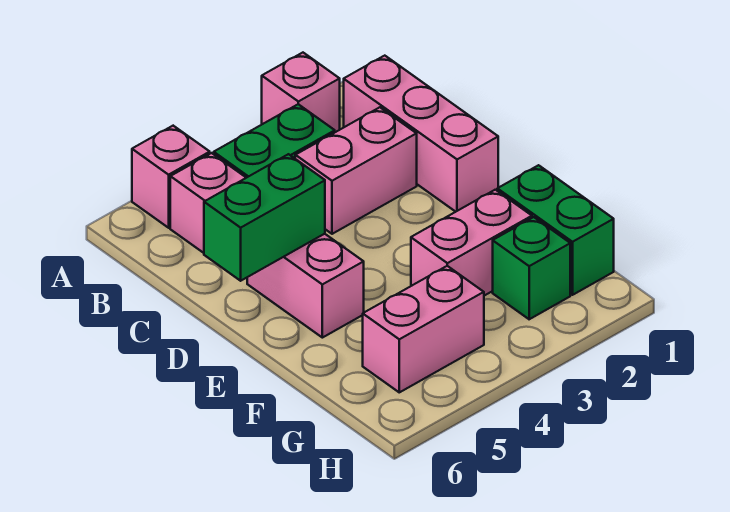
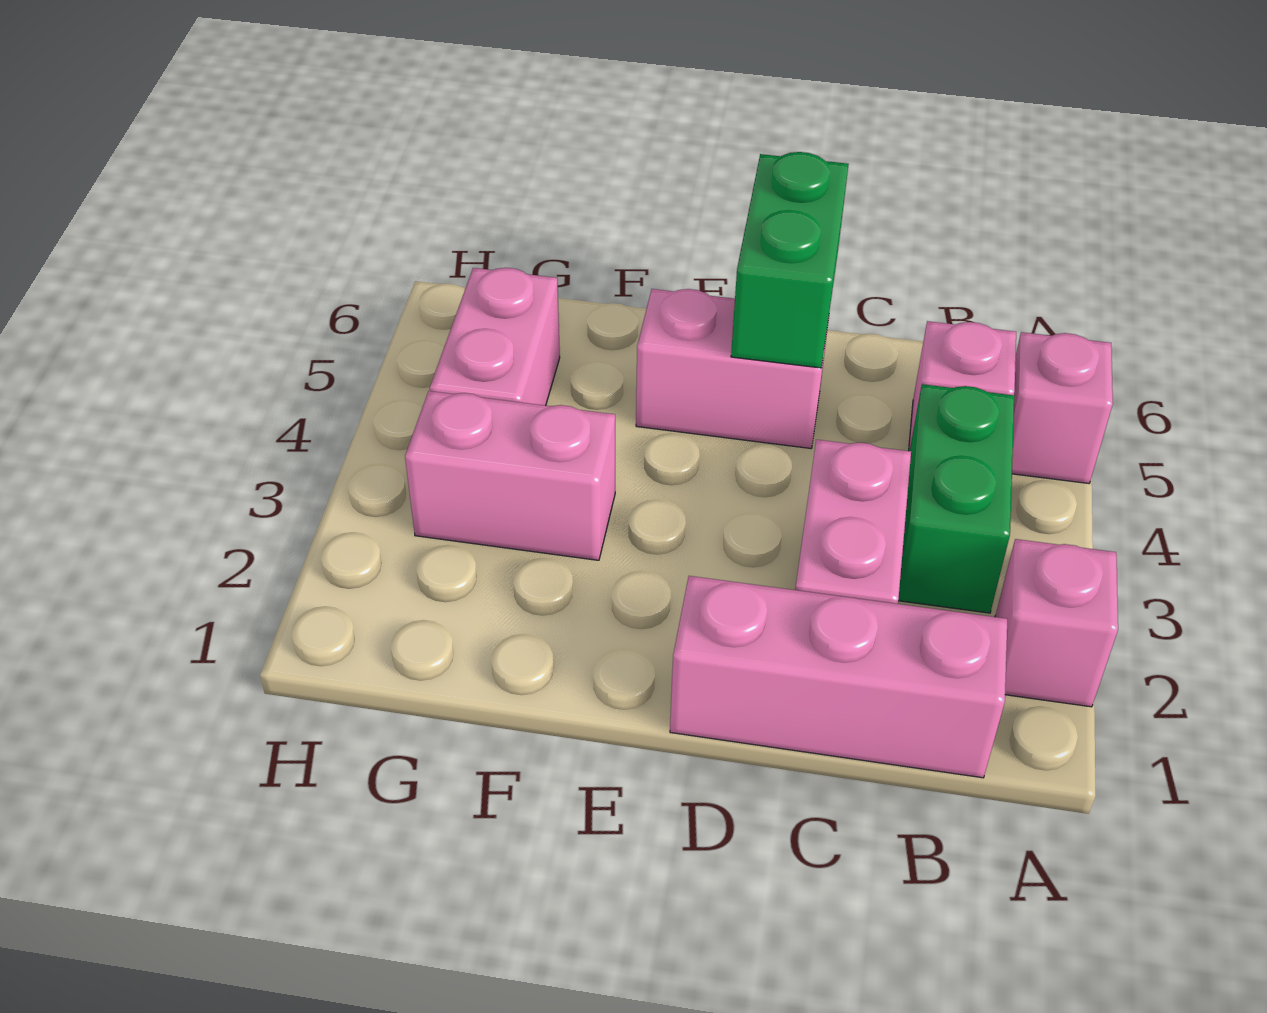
green 1x2 brick [497,165,614,295] -> none
pink 1x2 brick [411,190,532,296] -> pink 1x2 brick turned to [405,391,615,560]
green 1x1 brick [493,217,570,319] -> none

